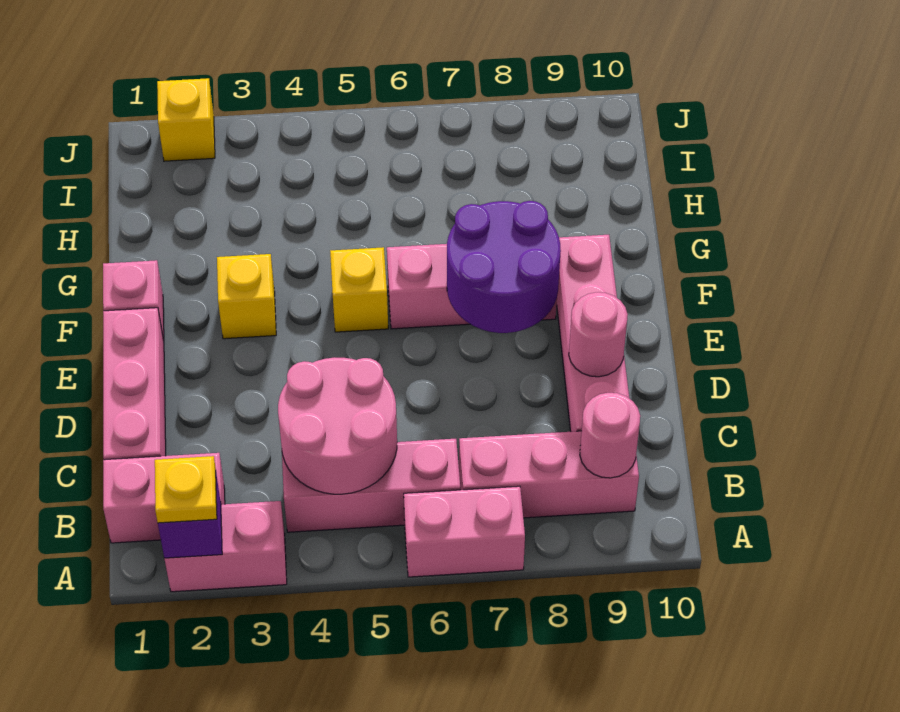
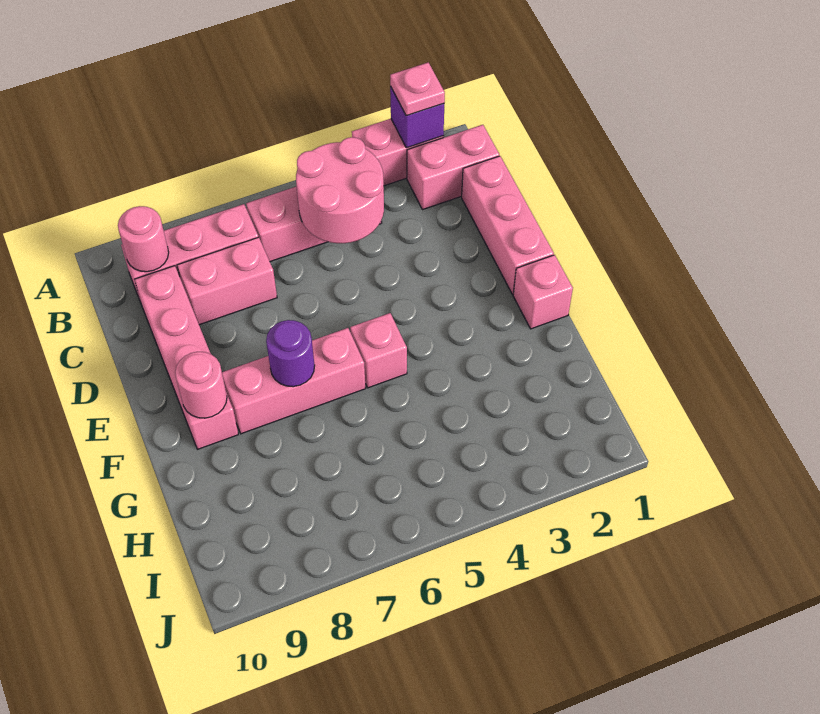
yellow 1x1 plate [155,456,217,523] -> pink 1x1 plate [390,62,445,116]
pink 1x2 brick [404,486,525,577] -> pink 1x2 brick moved to [177,237,277,325]
pink 1x1 round brick [569,292,628,377] -> pink 1x1 round brick moved to [175,352,227,418]
purple 2x2 round brick [447,201,561,333] -> purple 1x1 round brick [266,320,315,387]
yellow 1x1 brick [217,254,276,339] -> none
yellow 1x1 brick [330,247,388,332] -> pink 1x1 brick [350,313,407,388]
yellow 1x1 brick [157,78,215,161] -> none

